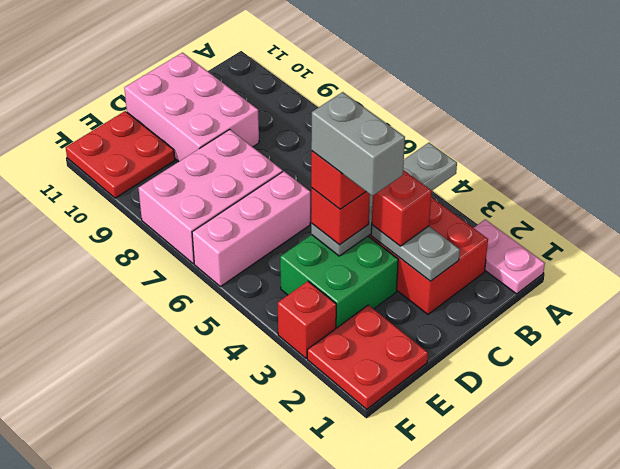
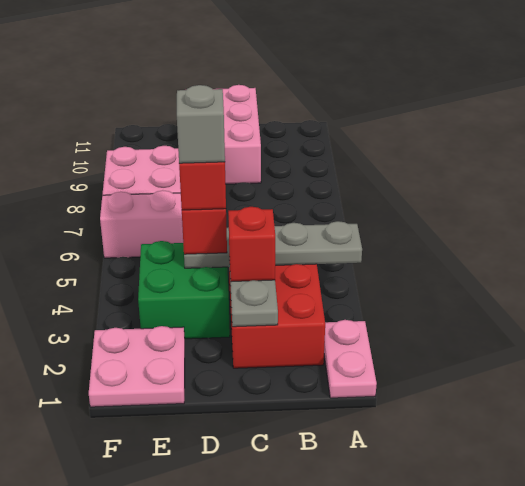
grey 1x2 brick [311,92,405,196] -> grey 1x1 brick [177,85,225,163]
red 2x2 plate [307,305,428,409] -> pink 2x2 plate [89,326,185,407]
red 2x2 plate [66,111,175,198] -> none
red 1x1 brick [278,281,336,358] -> none

